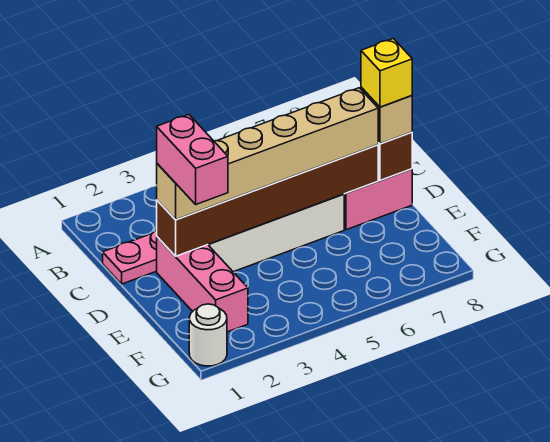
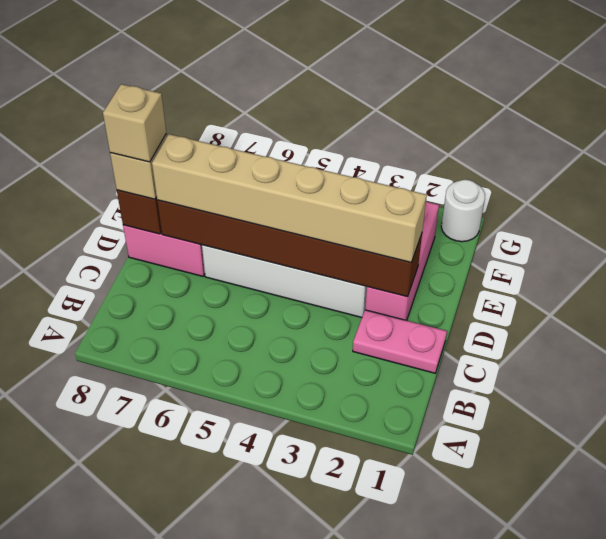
pink 1x2 brick [157,114,228,204] -> none
yellow 1x1 brick [361,38,412,107] -> tan 1x1 brick [103,84,166,162]

